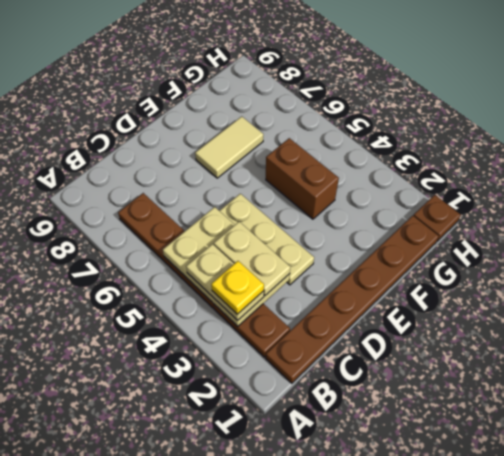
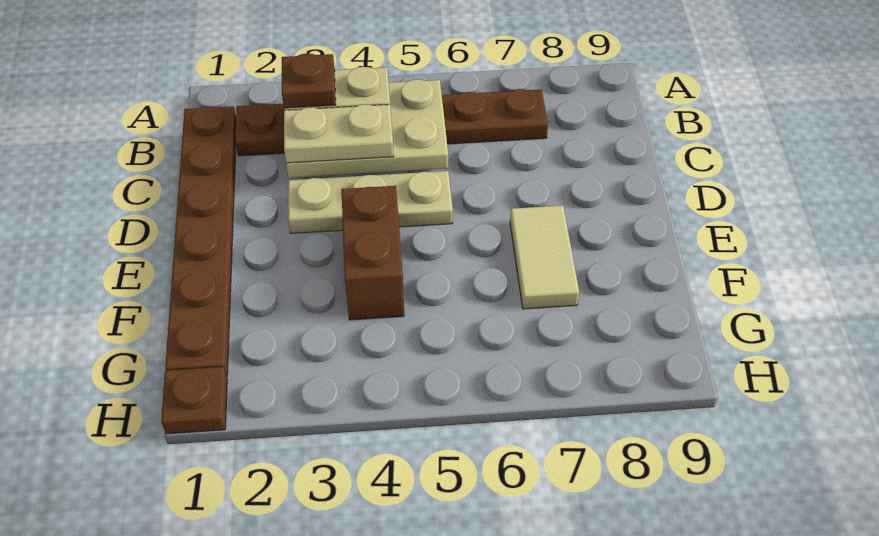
yellow 1x1 plate [211,261,264,314] -> brown 1x1 plate [282,53,336,108]
brown 1x2 brick [266,138,339,219] -> brown 1x2 brick turned to [341,186,404,320]

